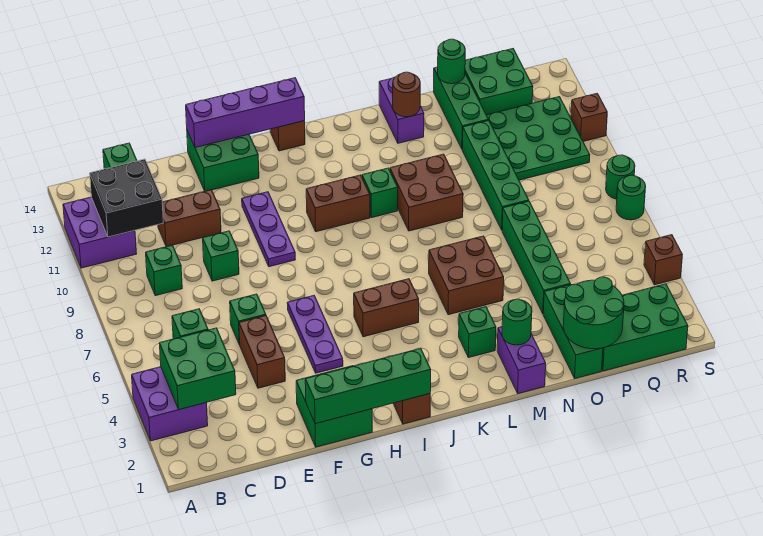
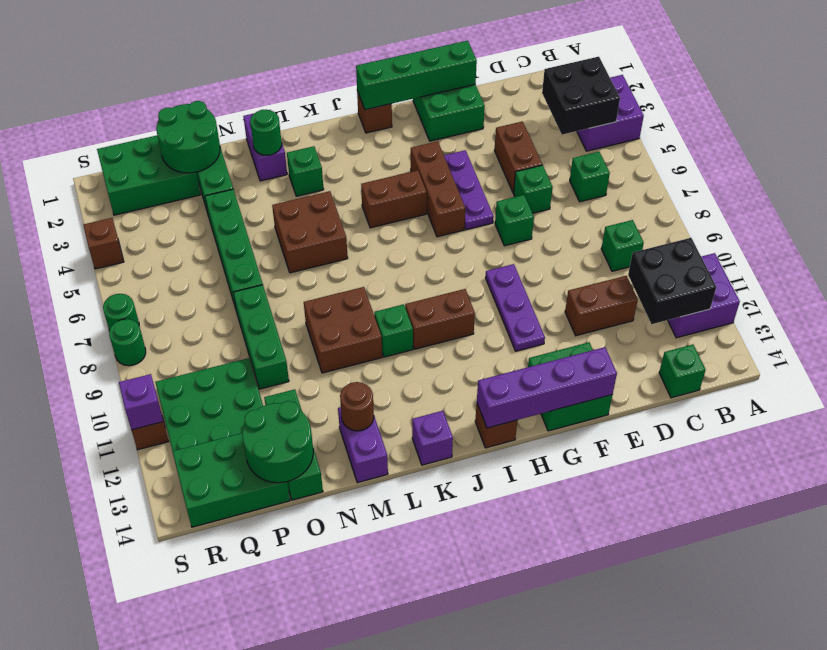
green 2x2 brick [159,328,236,410] -> black 2x2 brick [542,57,620,135]
green 1x1 brick [203,231,239,281] -> green 1x1 brick moved to [495,195,534,246]
none -> brown 1x3 brick [411,141,465,237]
none -> purple 1x1 brick [412,411,453,465]
green 1x4 brick [462,120,529,230] -> green 1x3 brick [233,285,289,389]
green 1x1 round brick [438,39,465,84] -> green 2x2 round brick [242,401,313,483]
green 2x2 brick [465,49,533,115] -> green 2x3 brick [172,433,290,527]
none -> purple 1x1 brick [119,374,163,430]

